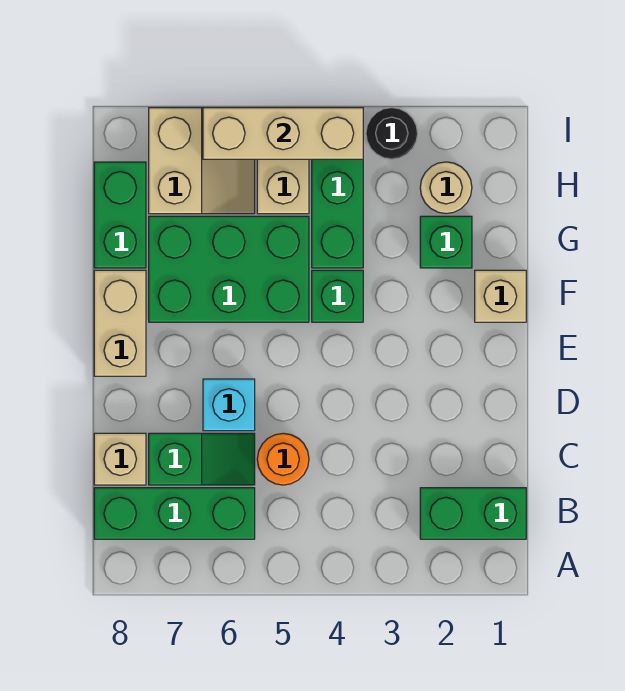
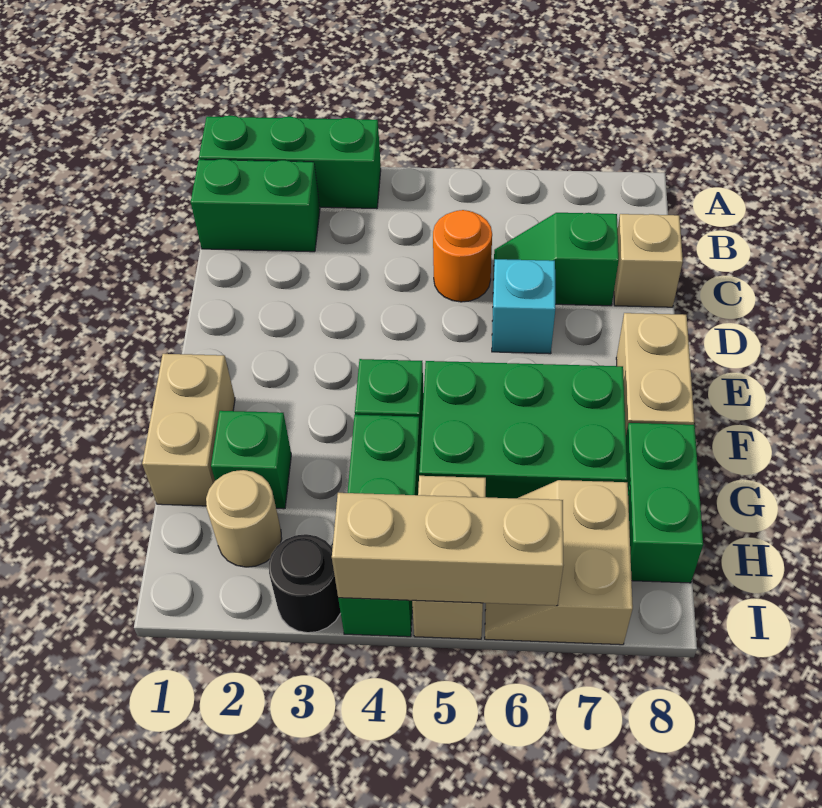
green 1x3 brick [94,488,255,539] -> green 1x3 brick moved to [199,116,381,209]
tan 1x1 brick [475,270,526,322] -> tan 1x2 brick [142,354,235,506]

